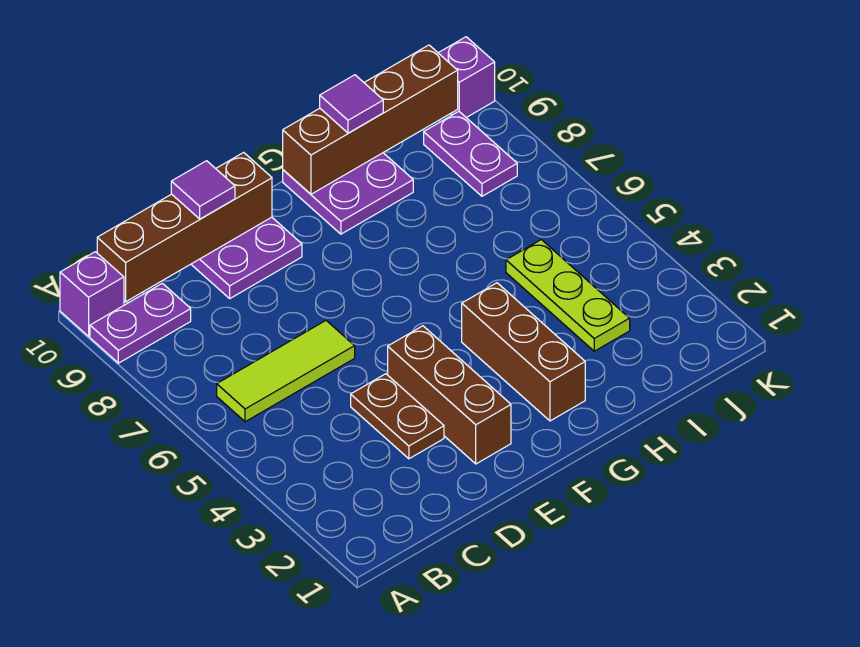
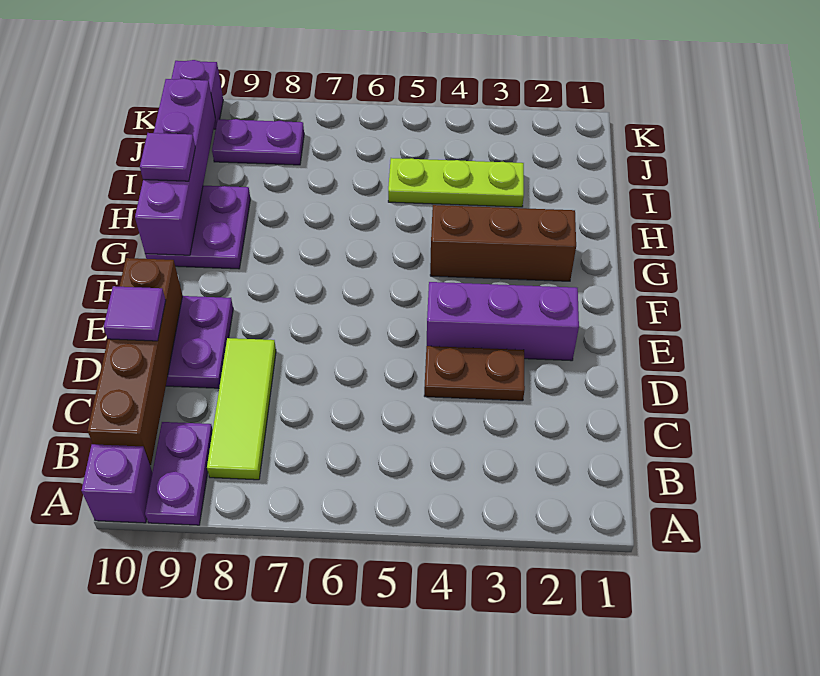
lime 1x3 tile [217,321,355,422] -> lime 1x3 tile moved to [207,338,276,480]
brown 1x3 brick [388,326,511,464] -> purple 1x3 brick [427,282,579,361]
brown 1x4 brick [283,45,458,194] -> purple 1x4 brick [135,78,215,255]

